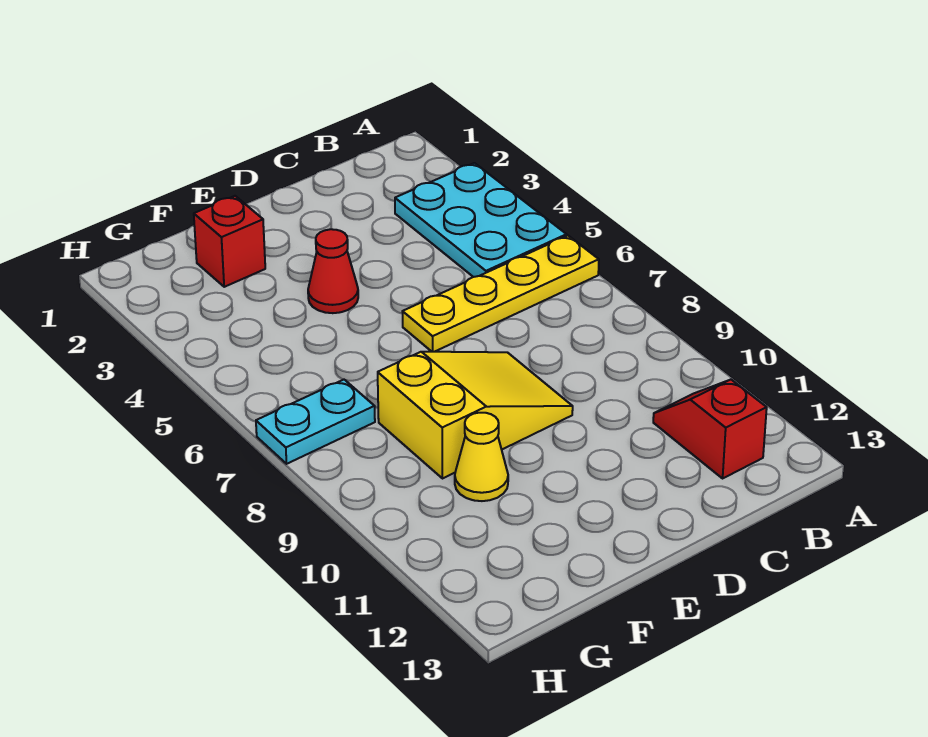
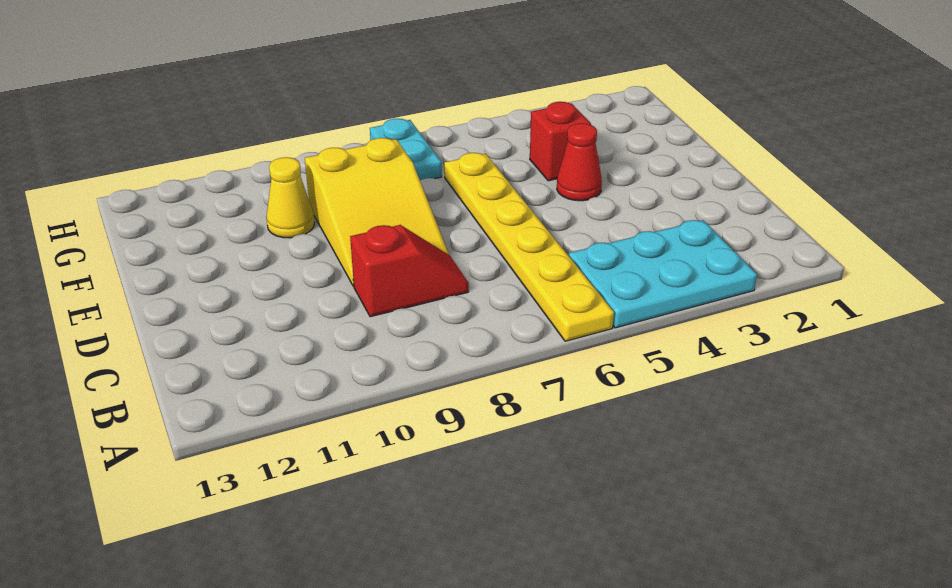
yellow 1x4 plate [402,236,599,352] -> yellow 1x6 plate [444,153,614,341]
red 1x2 slope [653,380,767,478] -> red 1x2 slope moved to [350,225,469,317]
red 1x1 brick [194,196,265,287] -> red 1x1 brick moved to [530,102,591,181]

